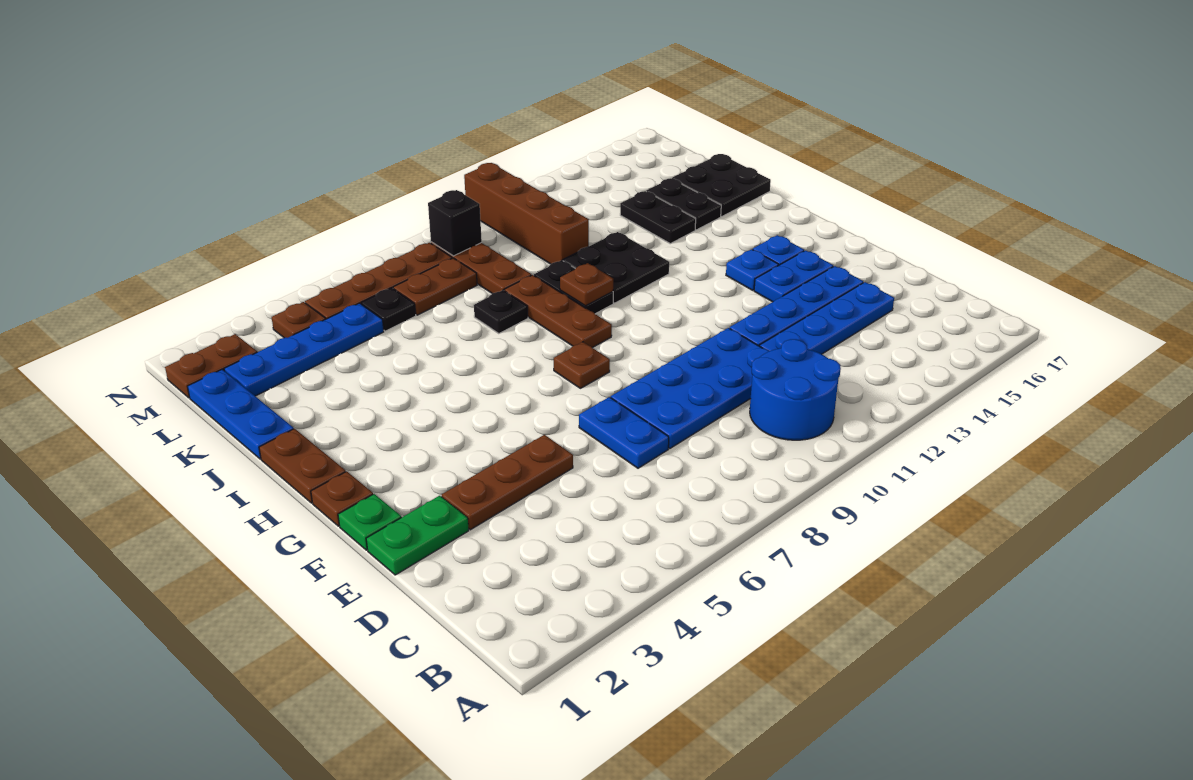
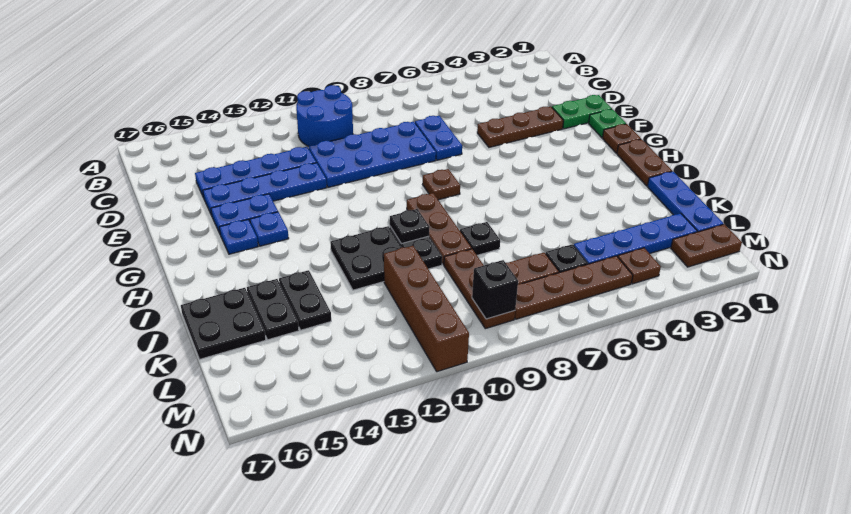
brown 1x1 plate [560,263,613,306] -> black 1x1 plate [390,209,430,244]

